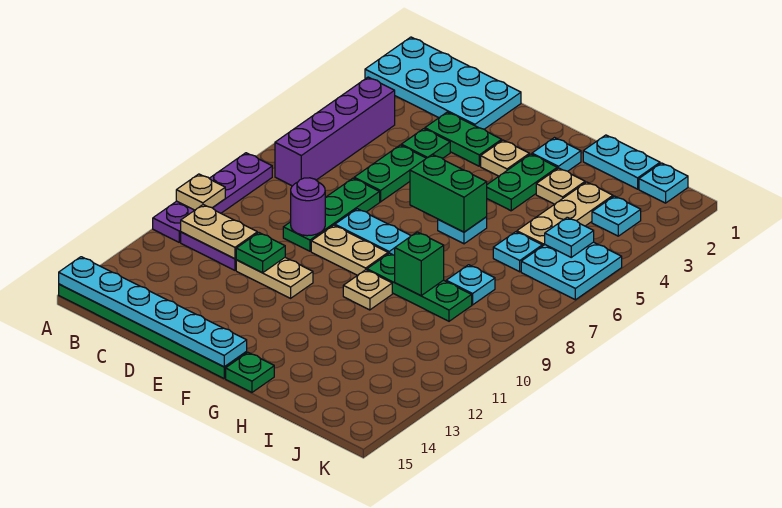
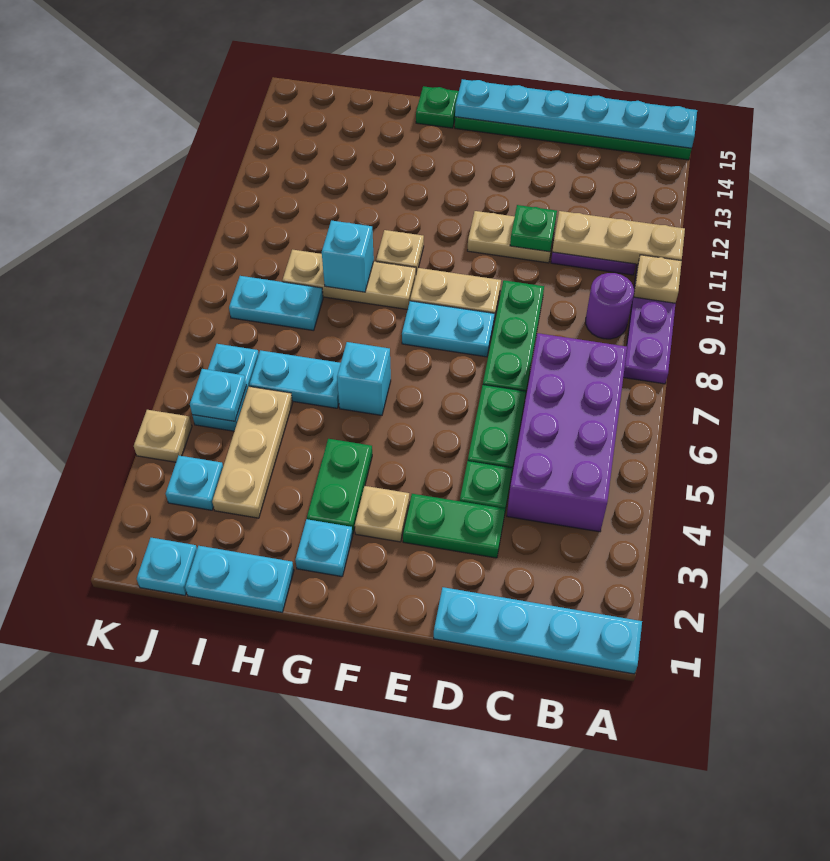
cyan 2x4 plate [365,37,521,129] -> cyan 1x4 plate [434,587,642,674]
purple 1x4 brick [275,77,395,186] -> purple 2x4 brick [507,333,627,532]
tan 1x2 plate [181,205,257,259] -> tan 1x3 plate [552,211,685,264]
purple 1x1 round brick [291,178,325,236] -> purple 1x1 round brick moved to [586,273,634,339]
green 1x2 brick [410,154,487,232] -> none
cyan 1x1 plate [438,217,487,244] -> cyan 1x1 brick [337,342,391,415]
green 1x3 plate [367,253,472,321] -> tan 1x3 plate [282,250,416,310]
tan 1x1 plate [536,168,585,204] -> tan 1x1 plate moved to [134,410,192,462]
green 1x1 brick [395,232,444,296] -> cyan 1x1 brick [322,220,374,292]
cyan 1x1 plate [493,232,542,272] -> cyan 1x2 plate [249,350,341,408]
cyan 1x1 plate [446,265,495,305] -> cyan 1x2 plate [229,276,323,331]
cyan 2x2 plate [521,242,622,300] -> cyan 1x2 plate [192,344,259,431]

